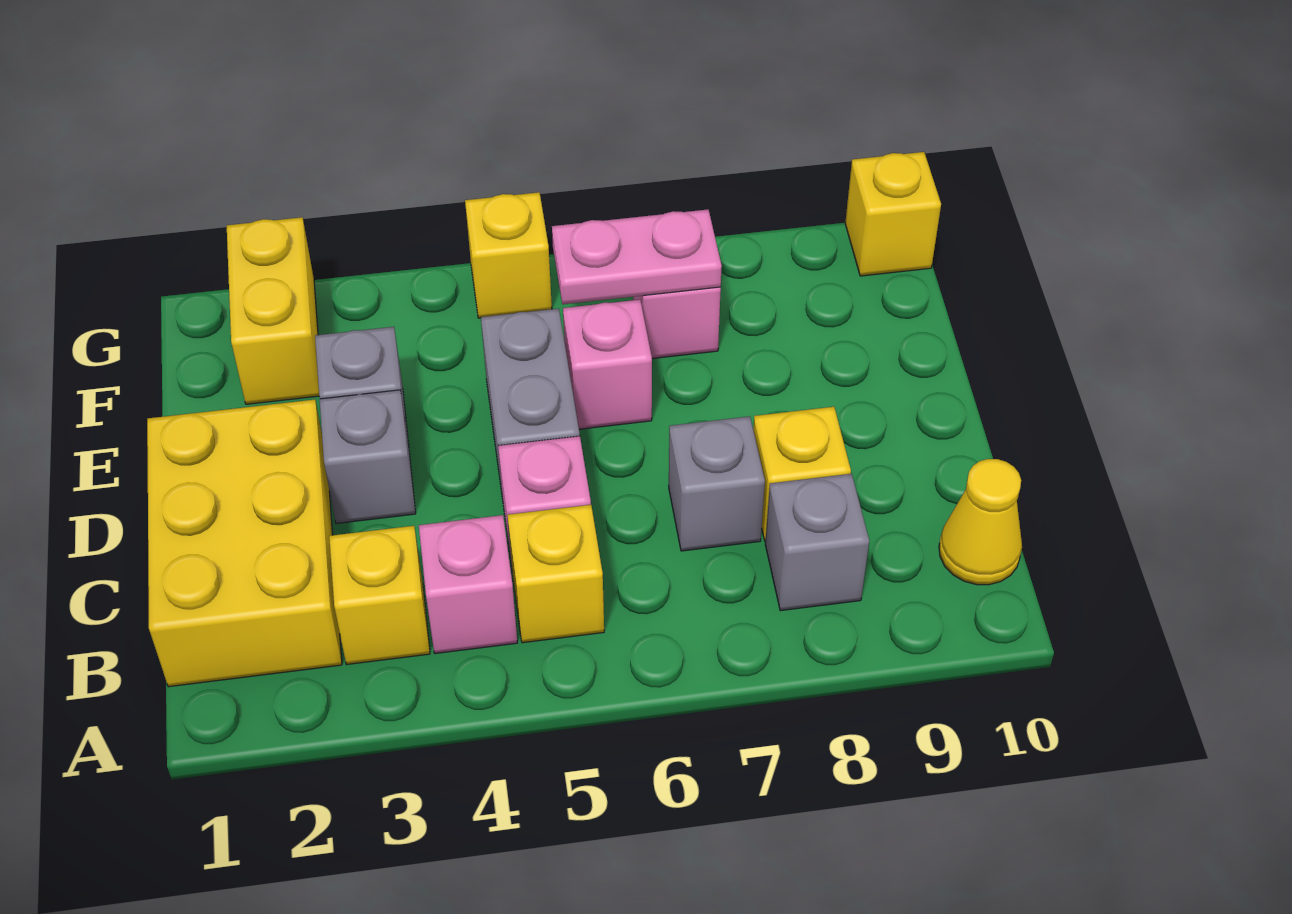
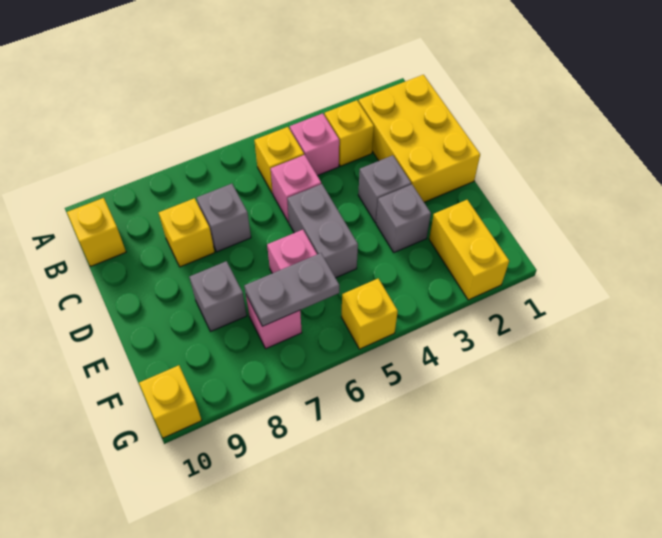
grey 1x1 brick [765,474,869,611] -> grey 1x1 brick moved to [190,261,247,331]
yellow 1x1 cone [939,459,1022,585] -> yellow 1x1 brick [67,198,126,267]
pink 1x2 plate [552,209,722,304] -> grey 1x2 plate [244,253,339,326]

